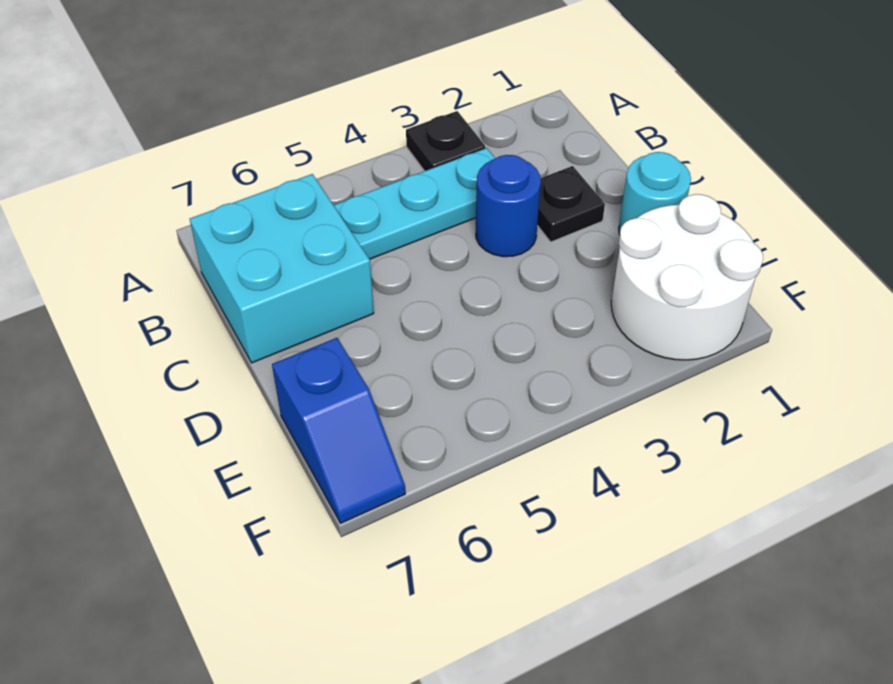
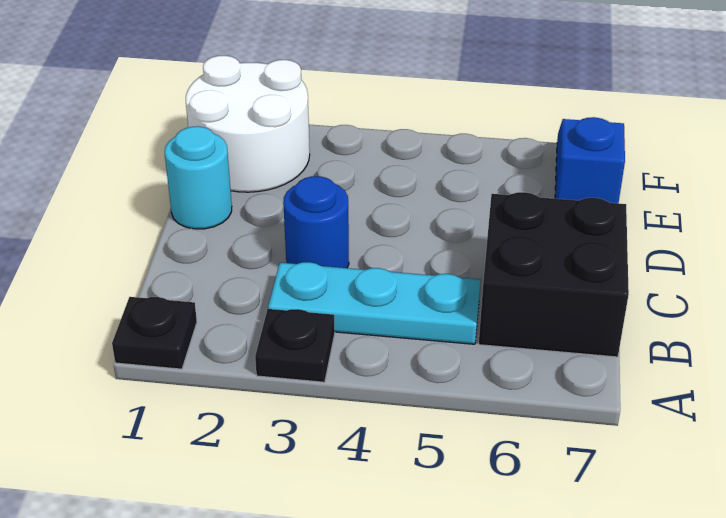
cyan 2x2 brick [190,174,374,363] -> black 2x2 brick [479,192,629,357]
black 1x1 plate [537,166,605,242] -> black 1x1 plate moved to [112,297,197,369]

